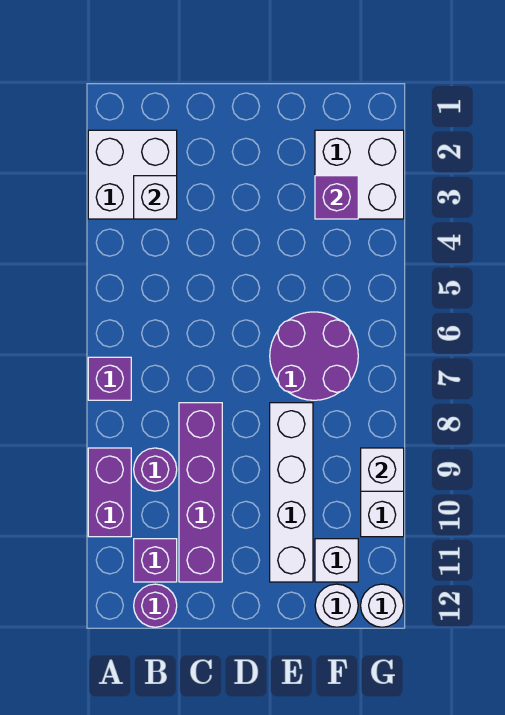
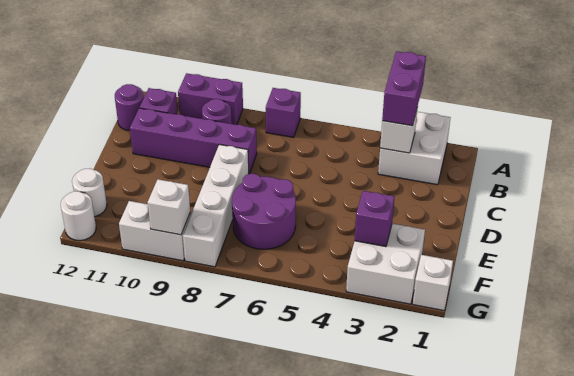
none -> purple 1x2 brick [382,51,426,126]
white 1x4 brick [270,403,313,582] -> white 1x4 brick turned to [183,144,249,267]
white 1x1 brick [315,539,358,582] -> white 1x1 brick moved to [413,255,453,311]

